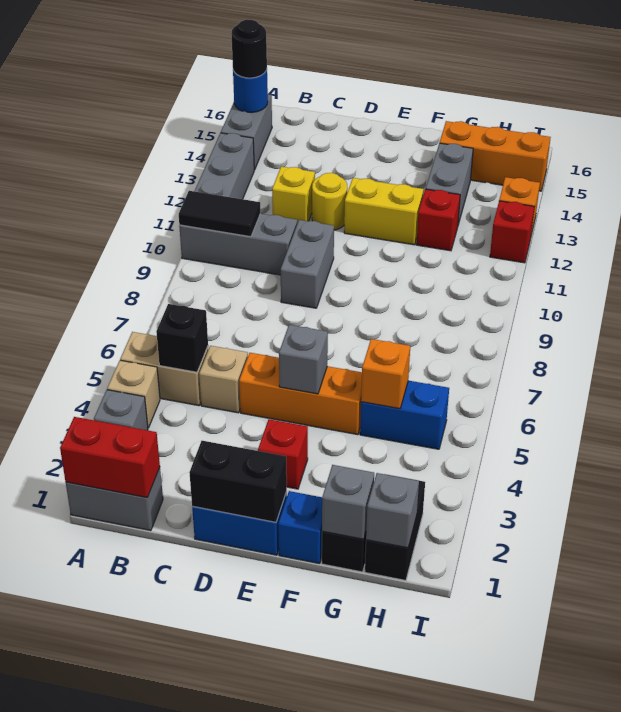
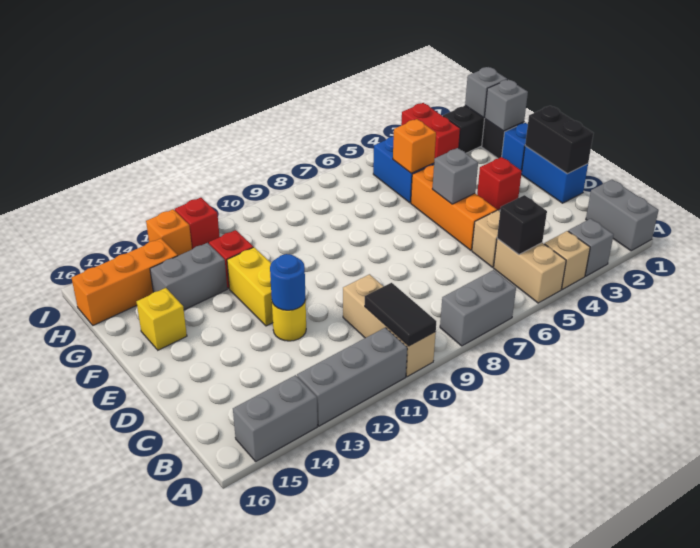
red 1x2 brick [60,417,160,498] -> red 1x2 brick moved to [401,103,460,159]
grey 1x3 brick [179,214,297,275] -> tan 1x3 brick [343,274,436,377]
blue 1x1 round brick [233,70,268,112] -> blue 1x1 round brick moved to [270,254,306,310]
black 1x1 round brick [231,20,267,78] -> none
yellow 1x1 brick [272,166,315,223] -> yellow 1x1 brick moved to [137,288,187,350]
grey 1x2 brick [281,220,334,308] -> grey 1x2 brick moved to [440,270,516,346]
orange 1x3 brick [440,121,551,191] -> orange 1x3 brick turned to [72,239,178,325]

